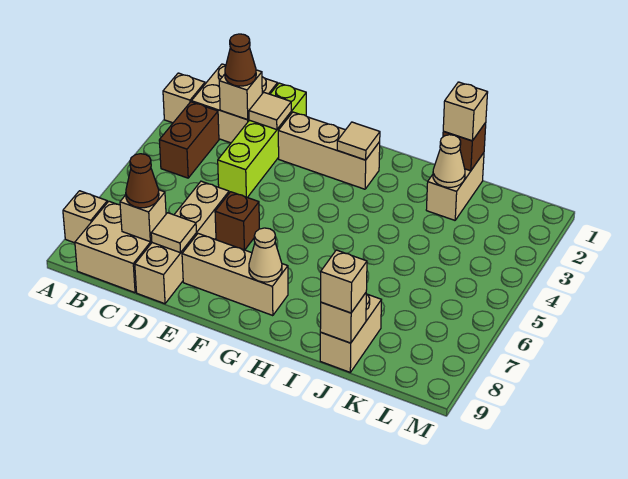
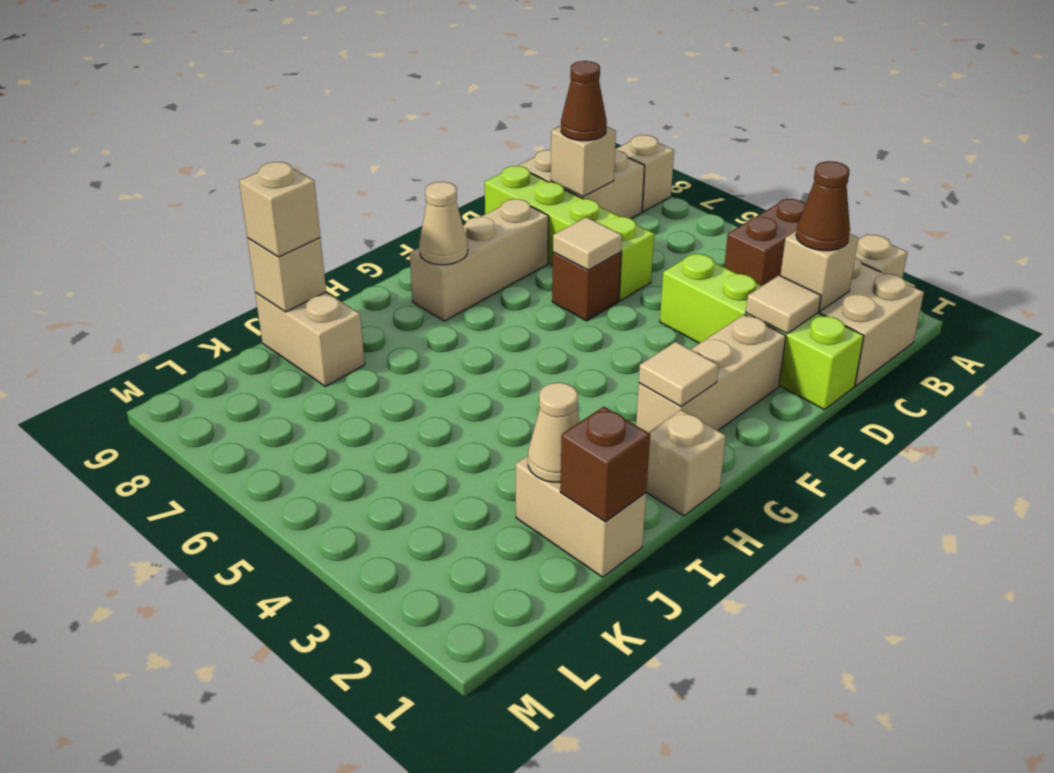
brown 1x2 brick [159,102,219,178] -> brown 1x2 brick turned to [724,199,805,286]
tan 1x4 brick [135,181,229,304] -> lime 1x4 brick [484,166,654,301]
tan 1x1 tile [151,213,196,253] -> tan 1x1 tile moved to [553,217,622,270]
tan 1x1 brick [443,82,488,141] -> tan 1x1 brick moved to [646,410,726,516]

